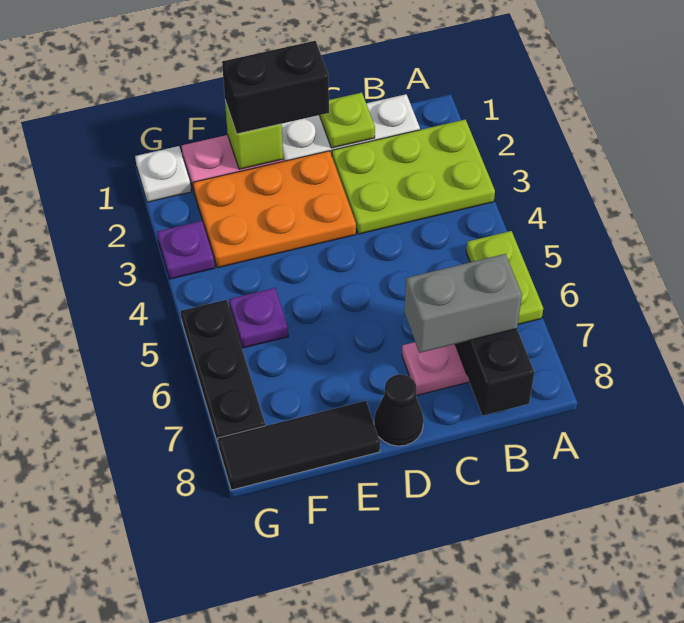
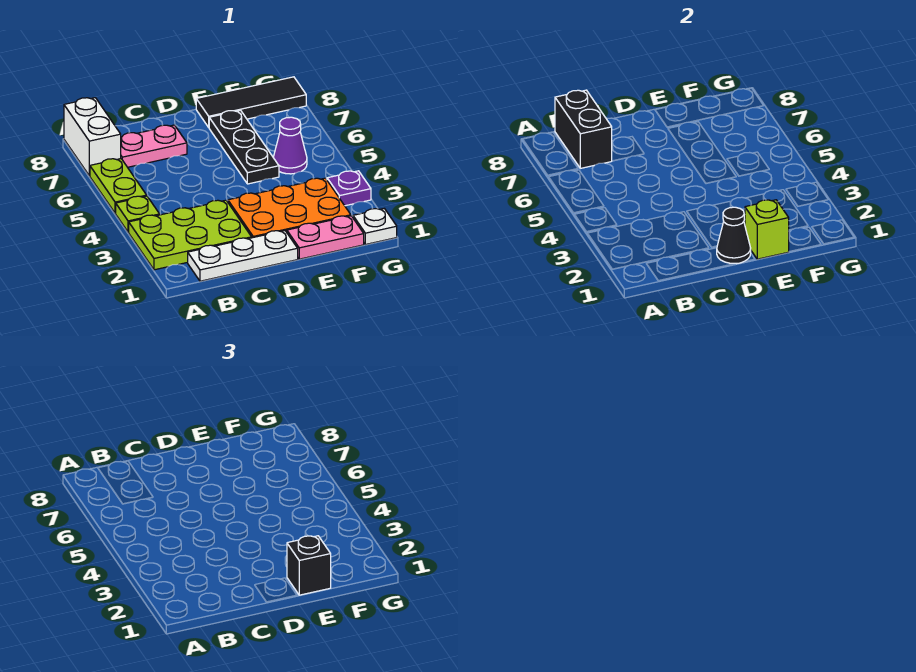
none -> white 1x2 brick [64,98,121,176]
grey 1x2 brick [404,254,522,353] -> none
lime 1x1 plate [319,93,375,148] -> lime 1x1 plate moved to [116,196,160,232]
black 1x2 brick [222,41,329,134] -> black 1x1 brick [287,536,331,595]
black 1x1 cone [374,374,424,446] -> black 1x1 cone moved to [717,207,751,264]
purple 1x1 plate [229,288,288,348] -> purple 1x1 cone [273,117,307,174]
black 1x3 plate [181,300,265,444] -> black 1x3 plate moved to [209,110,279,184]

